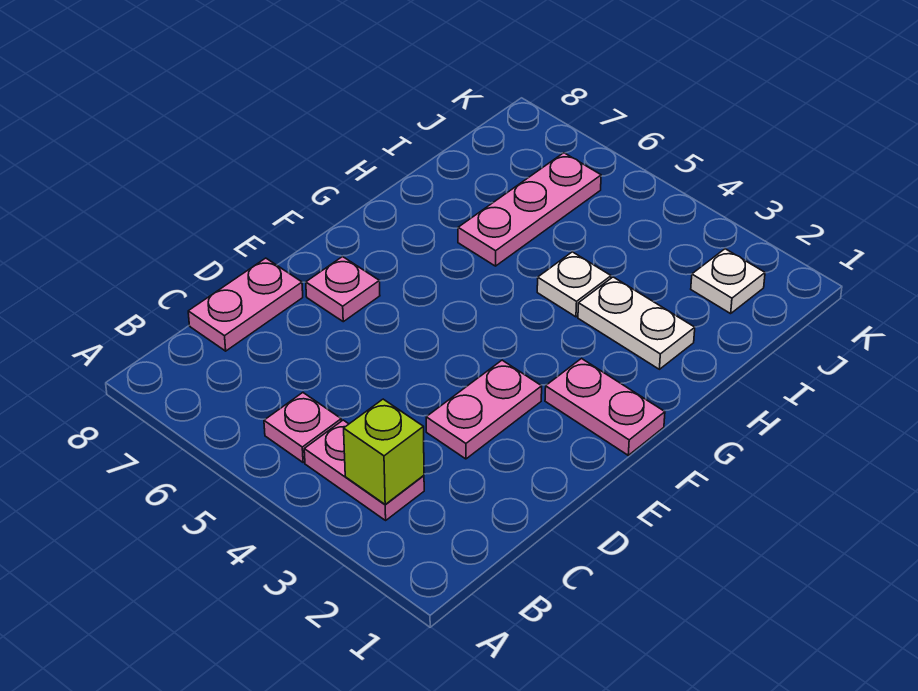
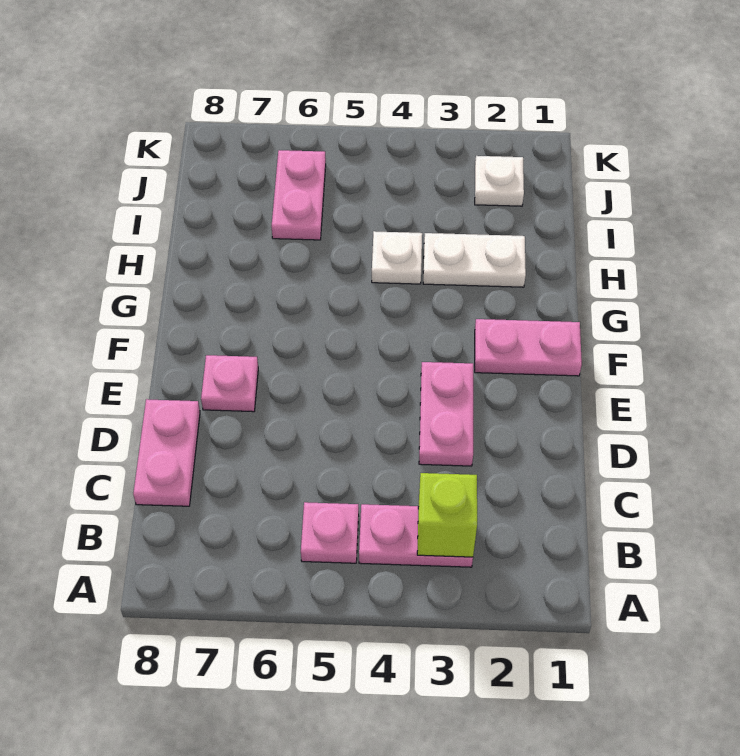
pink 1x3 plate [458,153,601,266] -> pink 1x2 plate [271,150,326,240]

